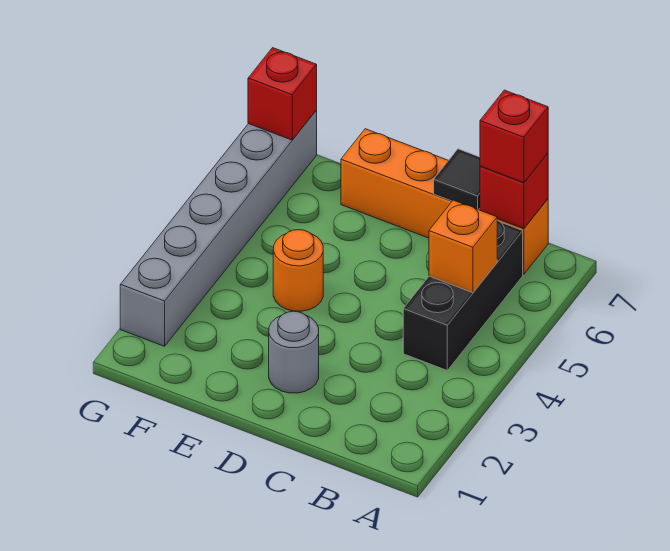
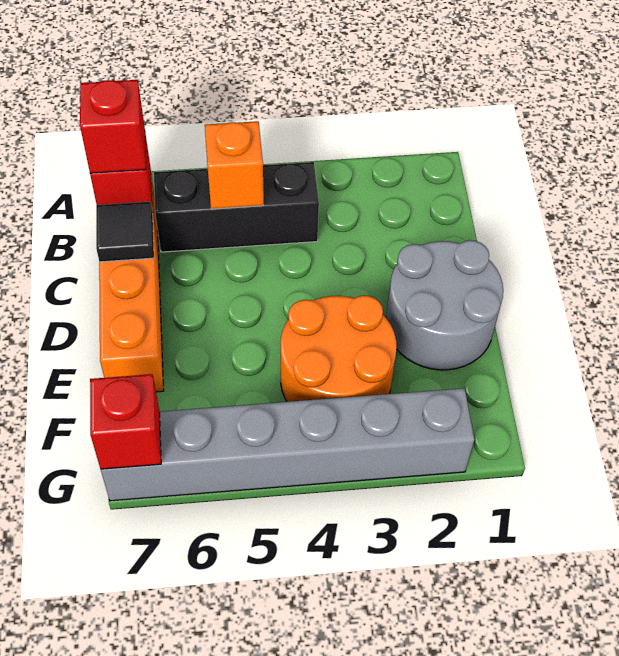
grey 1x1 round brick [269,311,319,393] -> grey 2x2 round brick [386,240,503,370]
orange 1x1 round brick [273,230,323,311] -> orange 2x2 round brick [280,296,397,402]

